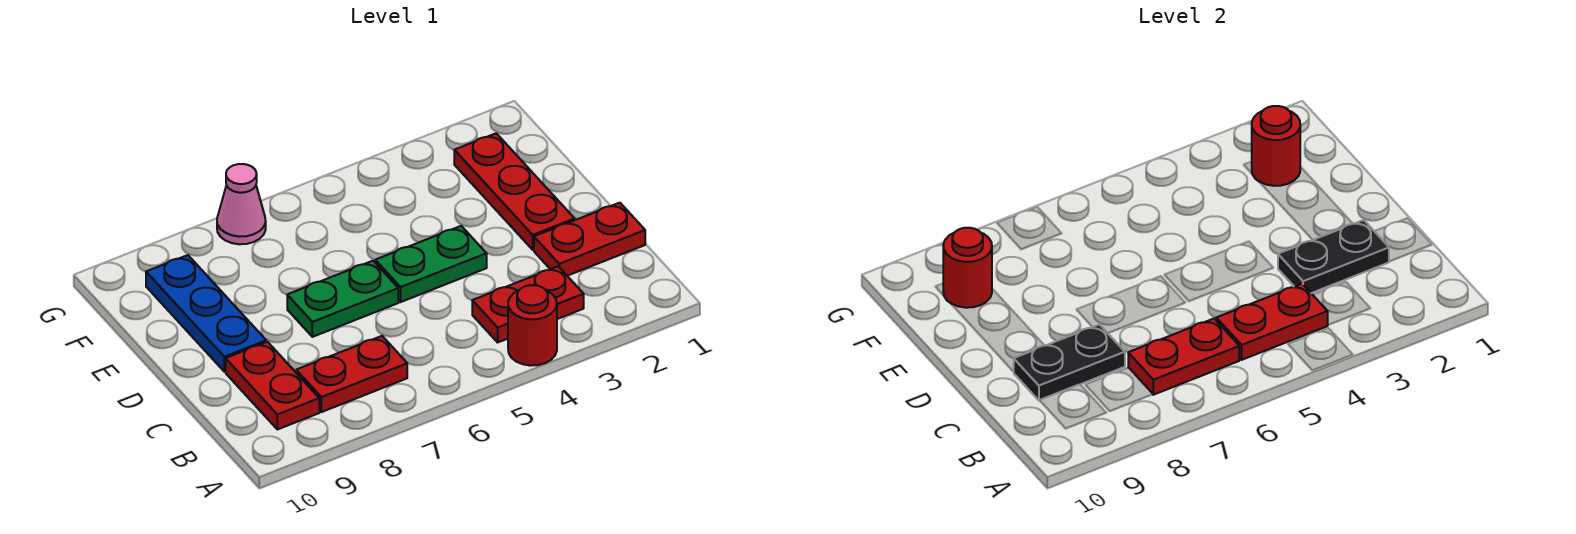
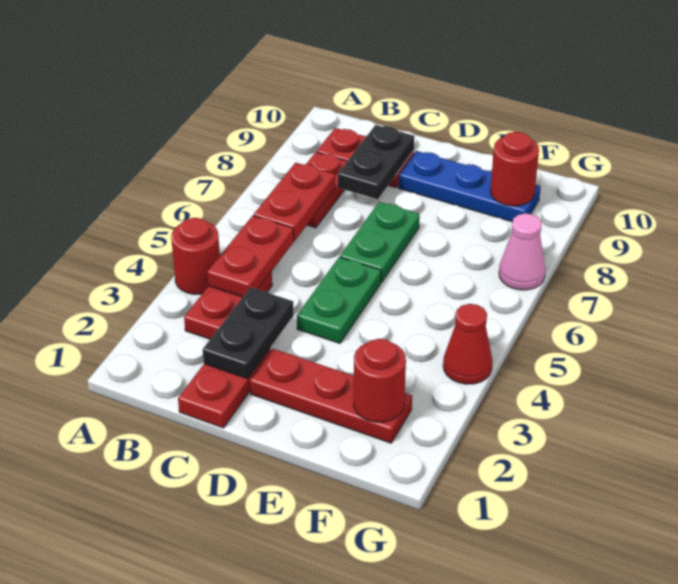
none -> red 1x1 cone [443,304,493,384]

